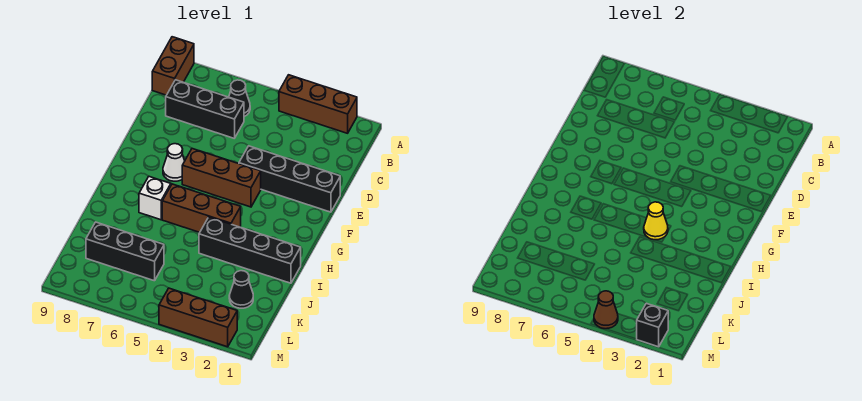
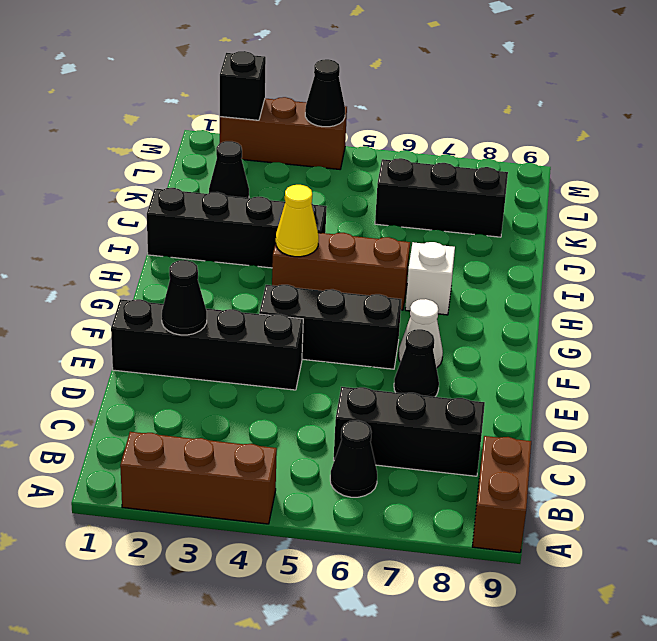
none -> black 1x1 cone [162,260,207,335]
none -> black 1x1 cone [394,329,439,397]
brown 1x3 brick [182,149,261,207] -> black 1x3 brick [259,285,402,369]
brown 1x1 cone [594,291,618,329] -> black 1x1 cone [305,59,345,127]

